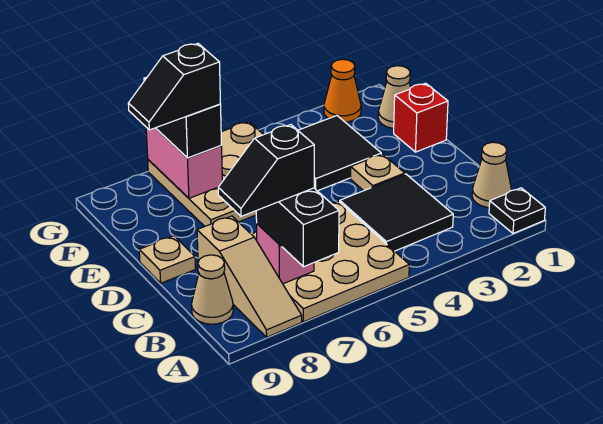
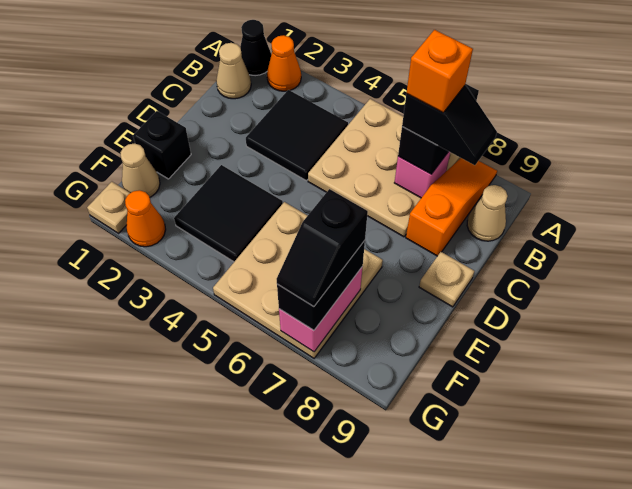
black 1x1 plate [489,188,545,233] -> black 1x1 cone [240,20,271,76]
none -> orange 1x1 cone [267,35,301,91]
tan 1x3 slope [197,216,302,337] -> orange 1x3 slope [406,158,497,256]
none -> orange 1x1 brick [406,30,473,113]
tan 1x1 plate [351,154,405,191] -> tan 1x1 plate moved to [87,182,130,233]
red 1x1 brick [394,83,448,152] -> black 1x1 brick [133,111,191,179]
black 1x2 slope [128,44,221,130] -> black 1x2 slope turned to [277,189,368,307]

